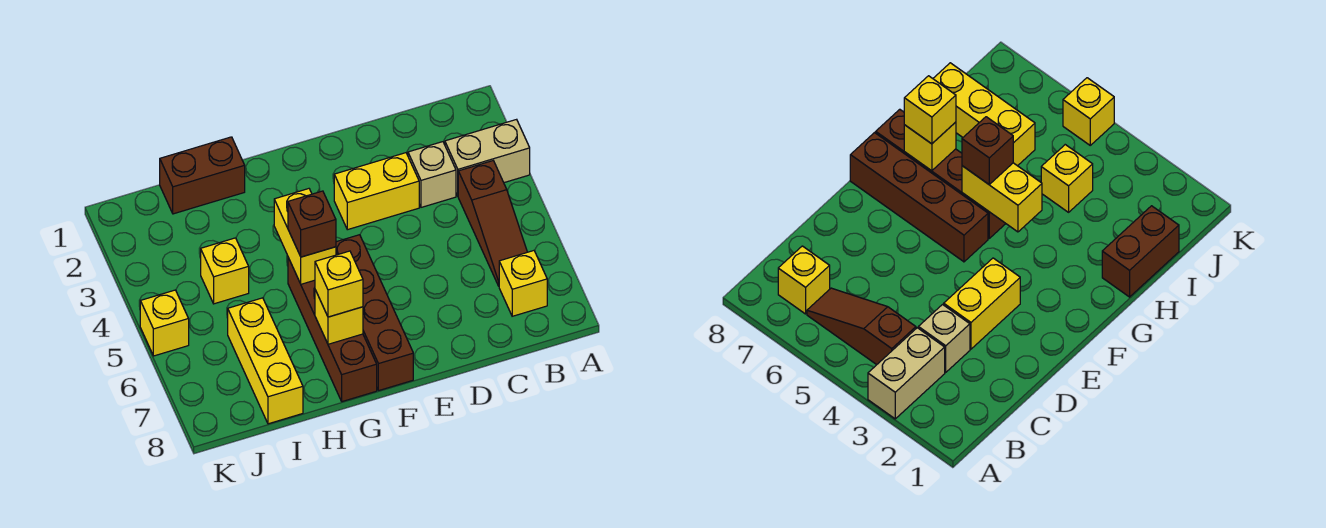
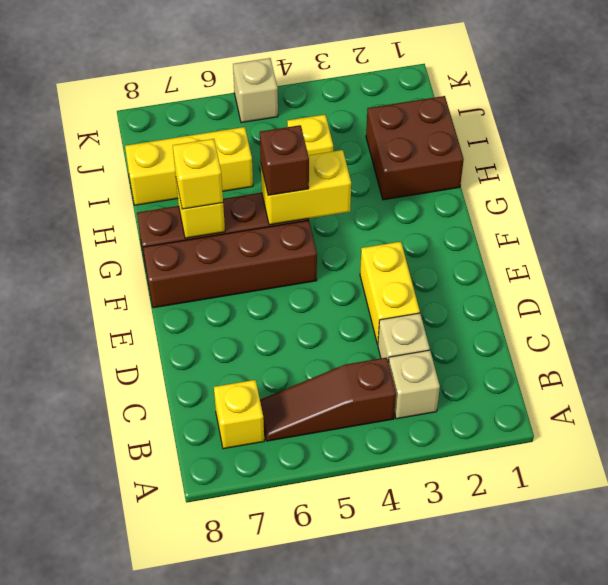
tan 1x2 brick [445,119,530,196] -> tan 1x1 brick [389,350,440,419]
brown 1x2 brick [160,137,245,214] -> brown 2x2 brick [366,96,464,200]
yellow 1x1 brick [140,290,189,356] -> tan 1x1 brick [233,58,278,123]

